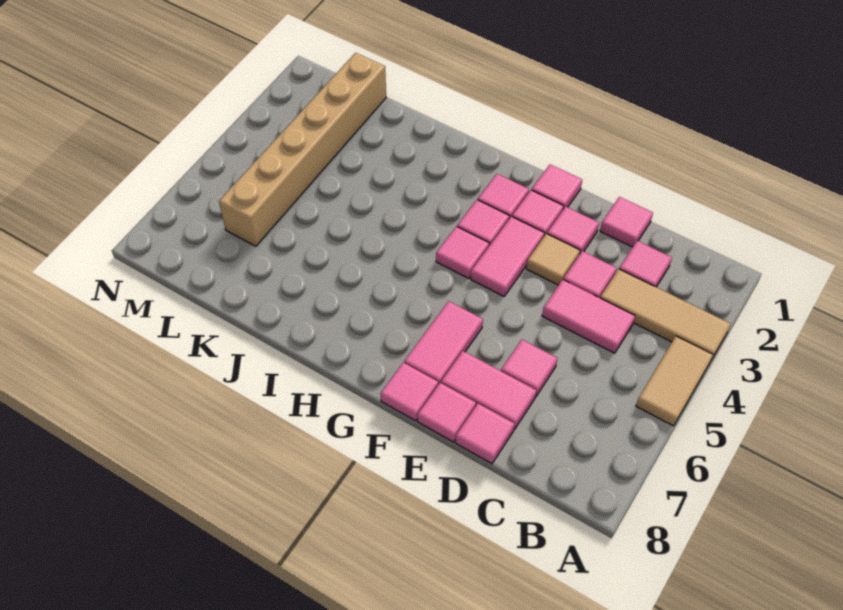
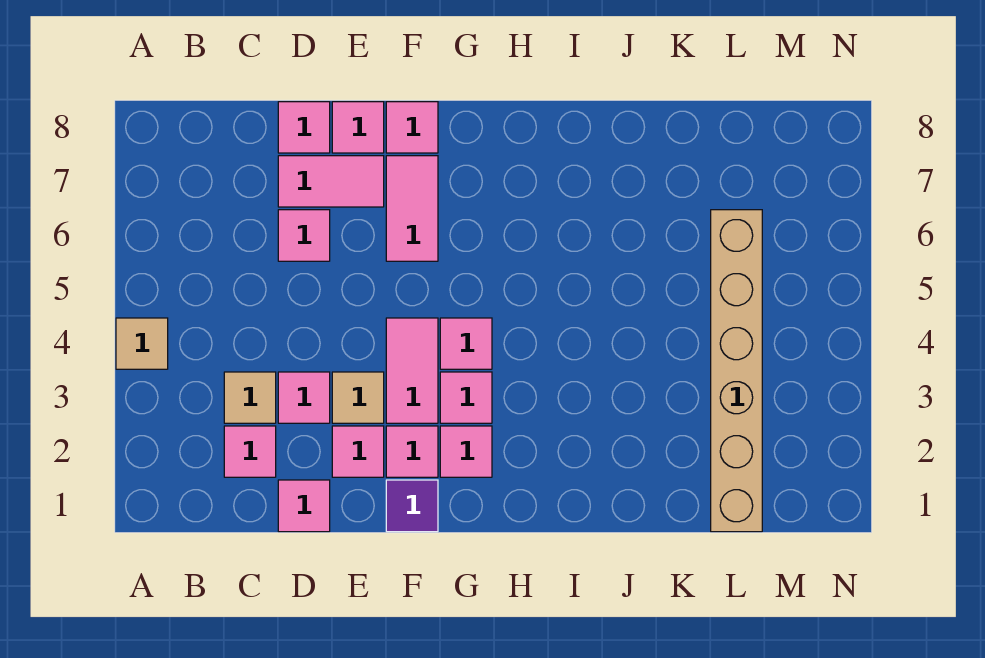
tan 1x3 tile [600,269,731,360] -> tan 1x1 tile [224,372,276,423]
tan 1x2 tile [636,336,713,426] -> tan 1x1 tile [116,318,168,369]
pink 1x2 tile [542,280,635,353] -> none
pink 1x1 tile [532,165,582,209] -> purple 1x1 tile [386,480,438,532]

